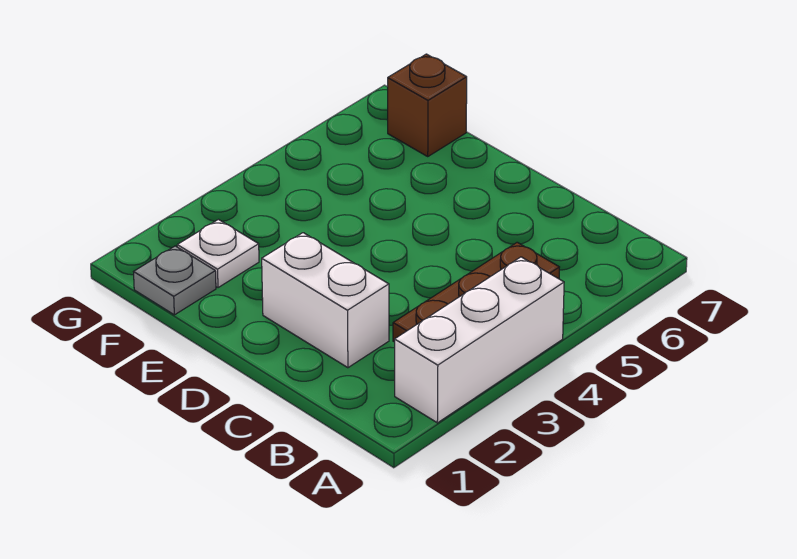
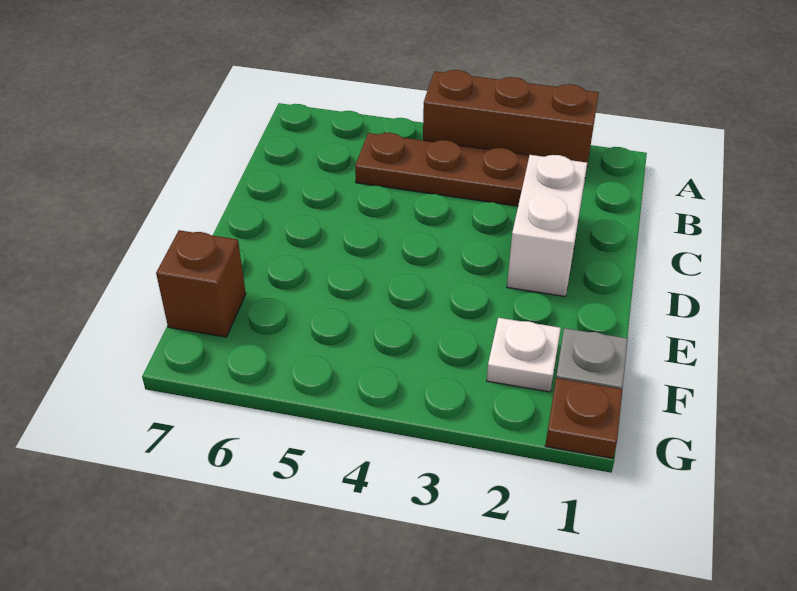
white 1x3 brick [395,257,564,423] -> brown 1x3 brick [423,70,599,170]
none -> brown 1x1 plate [545,378,622,458]

